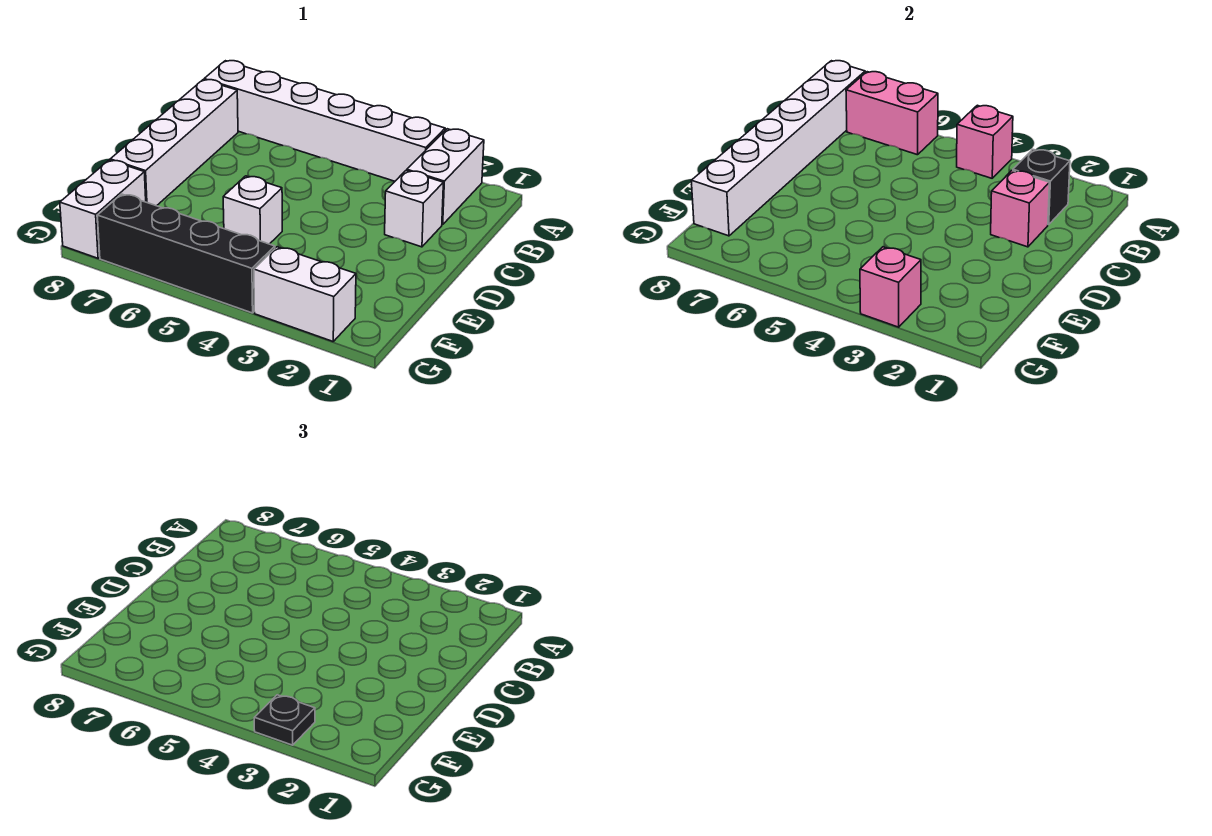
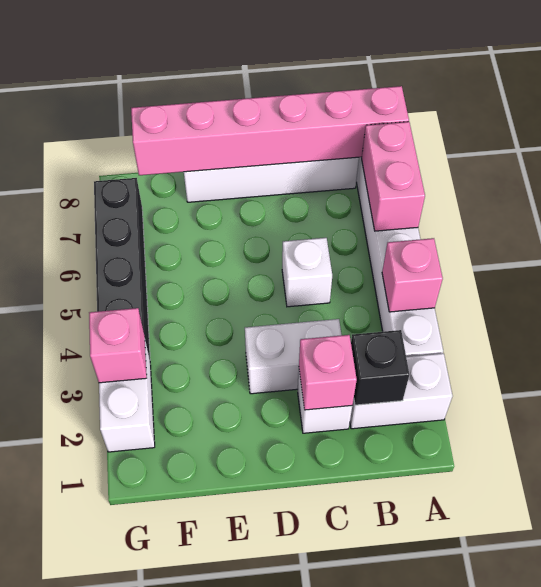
white 1x6 brick [691,61,865,236] -> pink 1x6 brick [131,86,409,175]
white 1x1 brick [223,176,282,244] -> white 1x1 brick moved to [282,238,332,307]
white 1x2 brick [60,160,146,258] -> white 1x2 brick moved to [245,319,342,394]
black 1x1 plate [254,695,315,745] -> none

